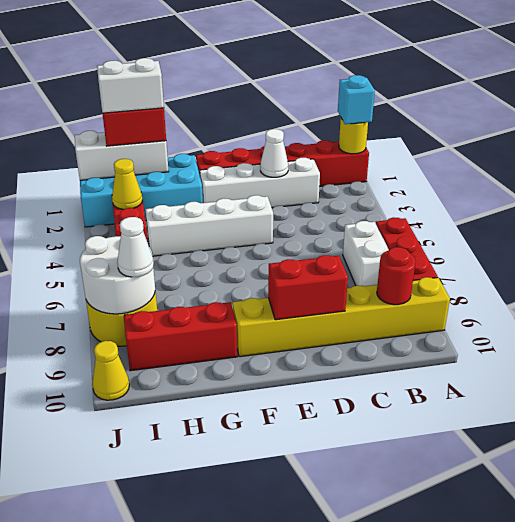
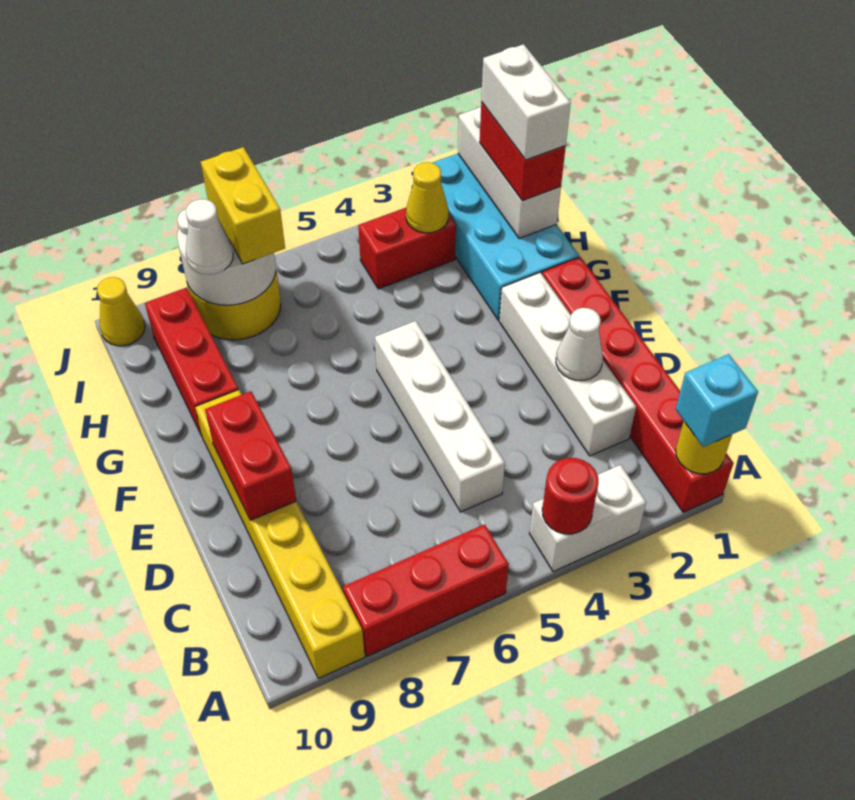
white 1x2 brick [343,221,389,286] -> white 1x2 brick moved to [529,465,646,572]
red 1x1 round brick [377,247,416,305] -> red 1x1 round brick moved to [542,458,599,534]
white 1x4 brick [145,195,273,256] -> white 1x4 brick moved to [375,321,505,512]
none -> yellow 1x2 brick [201,147,285,264]

